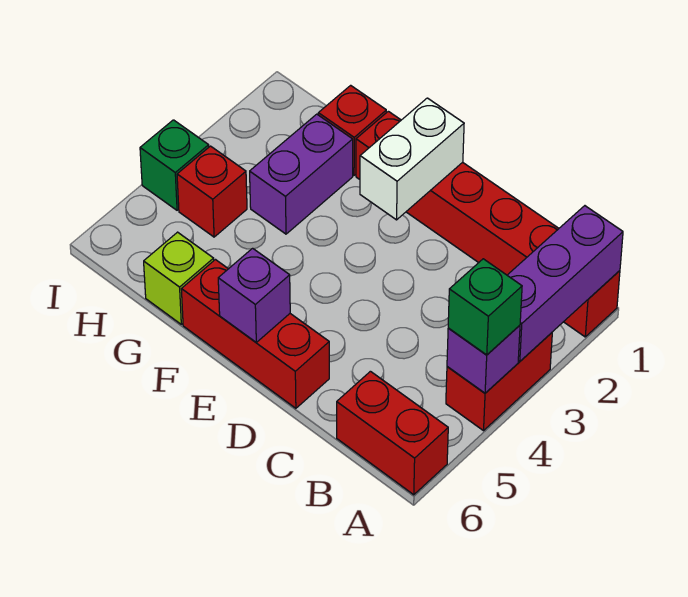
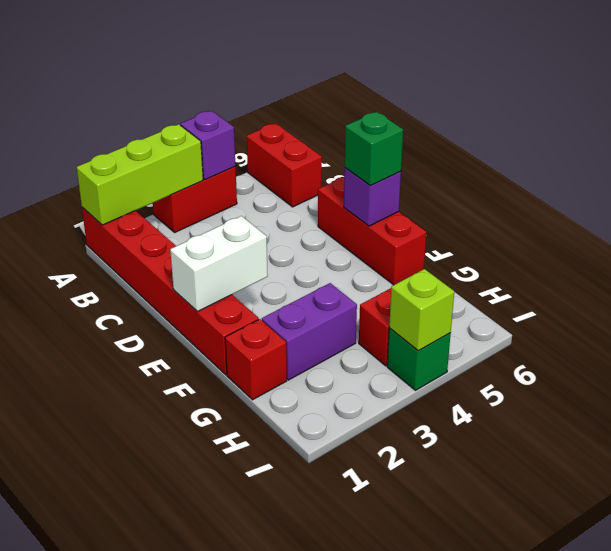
purple 1x3 brick [507,206,623,362] -> lime 1x3 brick [77,124,203,225]
green 1x1 brick [448,259,522,355] -> green 1x1 brick moved to [345,112,403,186]
lime 1x1 brick [144,232,214,324] -> lime 1x1 brick moved to [389,269,454,351]

